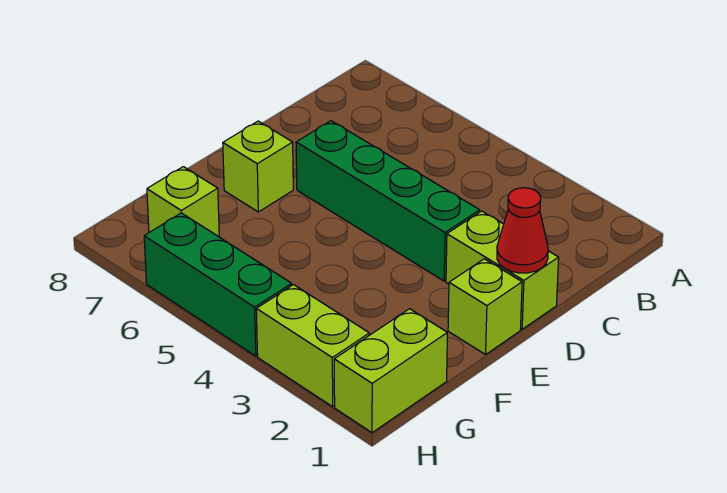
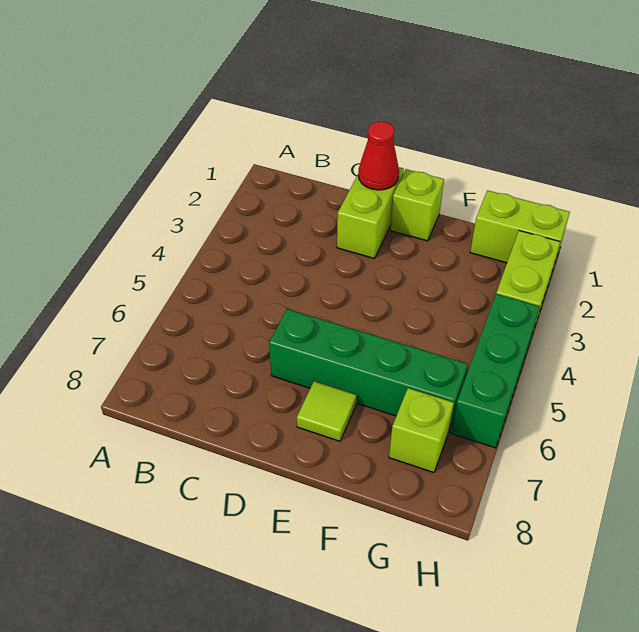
green 1x4 brick [296,121,480,281] -> green 1x4 brick turned to [269,309,468,433]
lime 1x1 brick [223,121,293,212] -> lime 1x1 tile [297,381,357,441]

